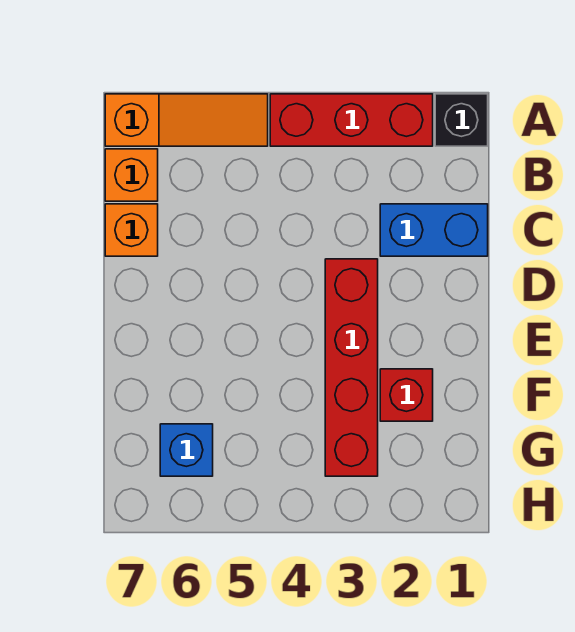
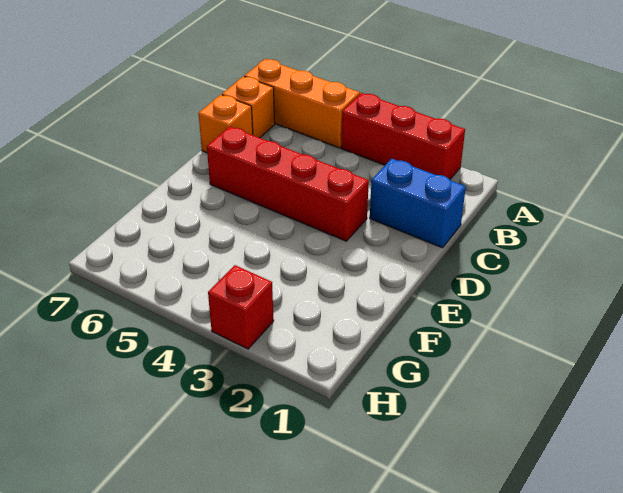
black 1x1 brick [435,94,488,146] -> none
orange 1x3 slope [105,94,268,146] -> orange 1x3 brick [244,59,360,148]
red 1x4 brick [325,259,378,476] -> red 1x4 brick turned to [207,127,369,241]
red 1x1 brick [380,369,433,421] -> red 1x1 brick moved to [208,265,274,349]
blue 1x1 brick [160,424,213,476] -> none

